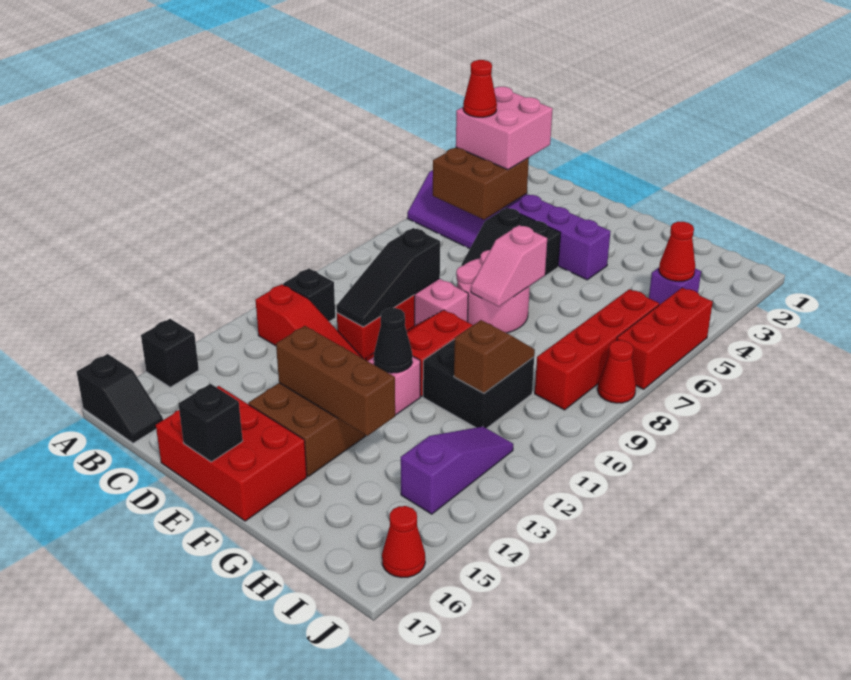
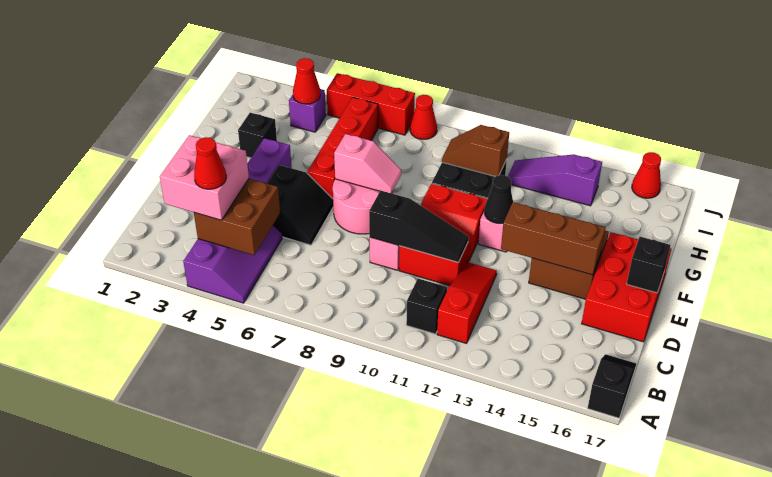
black 1x1 brick [141,319,199,387] -> black 1x1 brick moved to [238,113,277,158]
brown 1x3 brick [276,326,395,436] -> brown 1x3 brick turned to [501,202,606,275]
red 1x4 brick [535,289,659,410] -> red 1x4 brick turned to [307,97,378,199]

